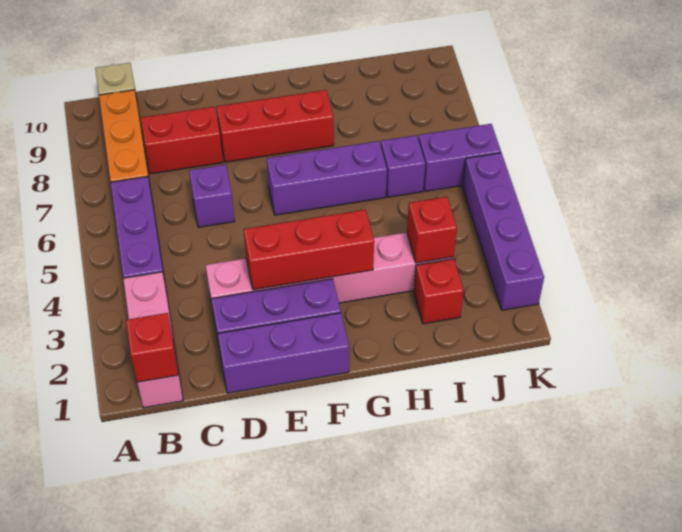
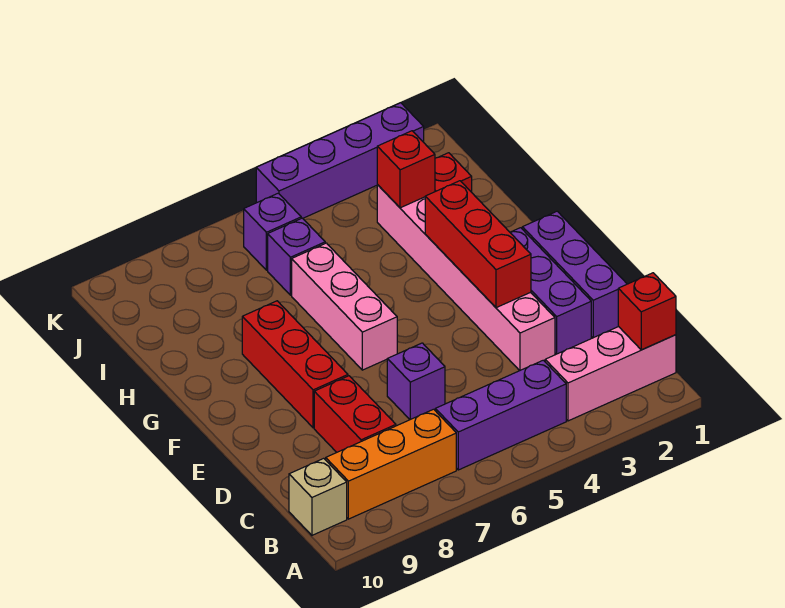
purple 1x3 brick [267,141,387,215] -> pink 1x3 brick [292,243,397,370]
purple 1x2 brick [418,124,501,191] -> purple 1x1 brick [244,193,301,270]

